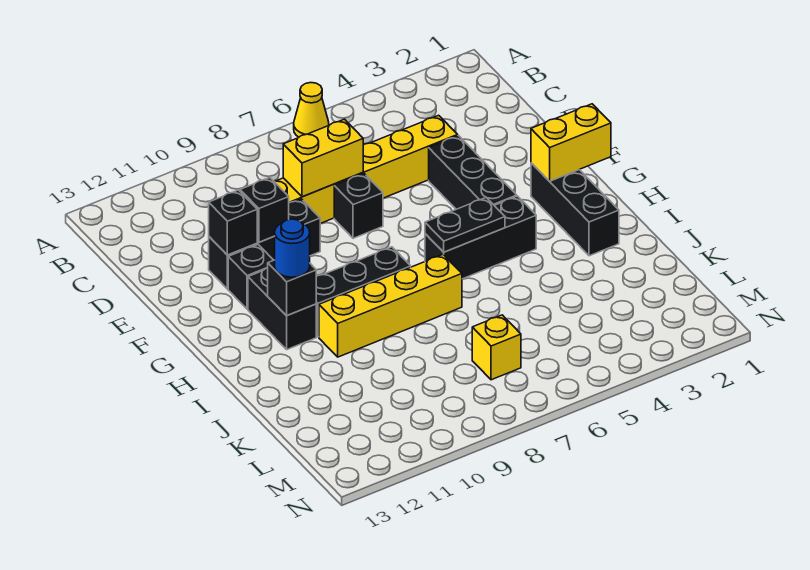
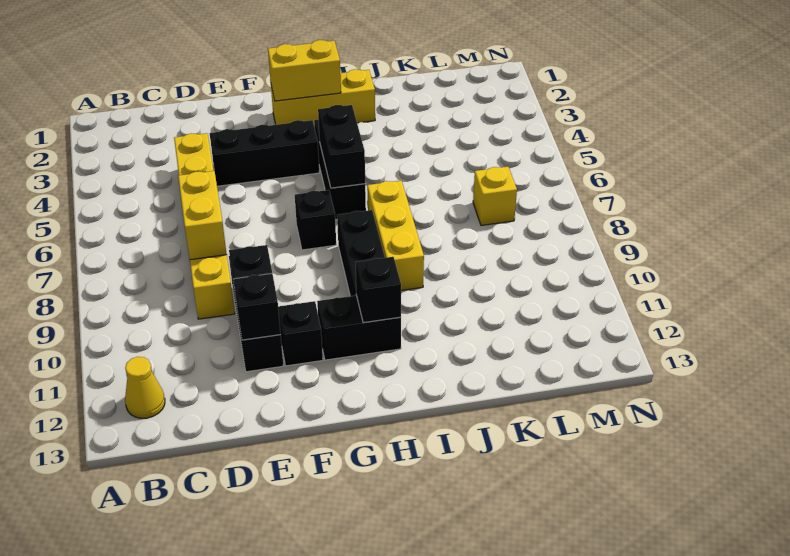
yellow 1x1 cone [294,83,329,137] -> yellow 1x1 cone moved to [125,357,165,418]
black 1x1 brick [334,174,383,238] -> black 1x1 brick moved to [295,190,336,250]
yellow 1x2 brick [531,104,611,181] -> yellow 1x2 brick turned to [268,40,341,101]
black 1x3 brick [531,163,619,256] -> yellow 1x3 brick [271,69,375,127]
black 1x2 plate [425,198,505,252] -> black 1x2 brick [318,105,365,188]
blue 1x1 round brick [275,219,310,277] -> none
yellow 1x4 brick [319,255,462,357] -> yellow 1x3 brick [367,180,424,290]

